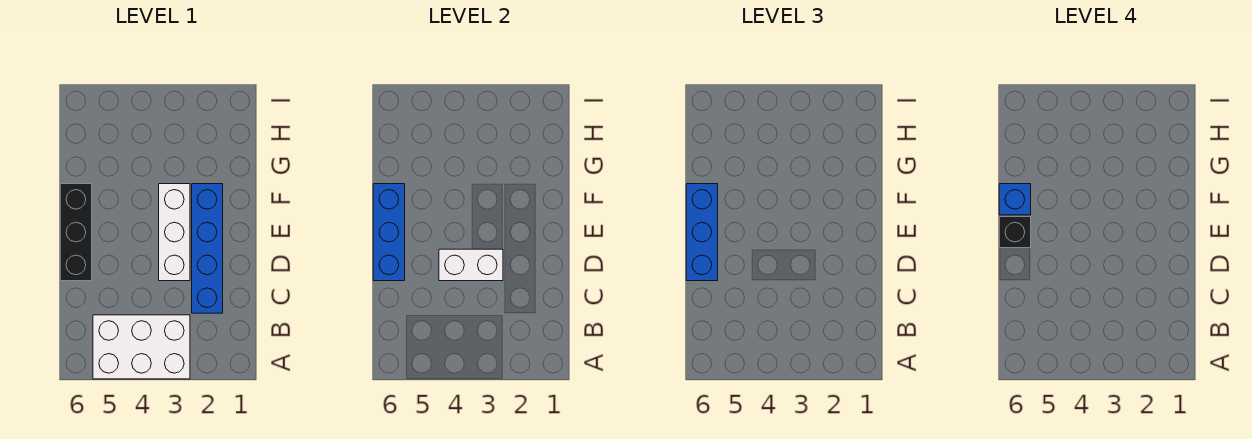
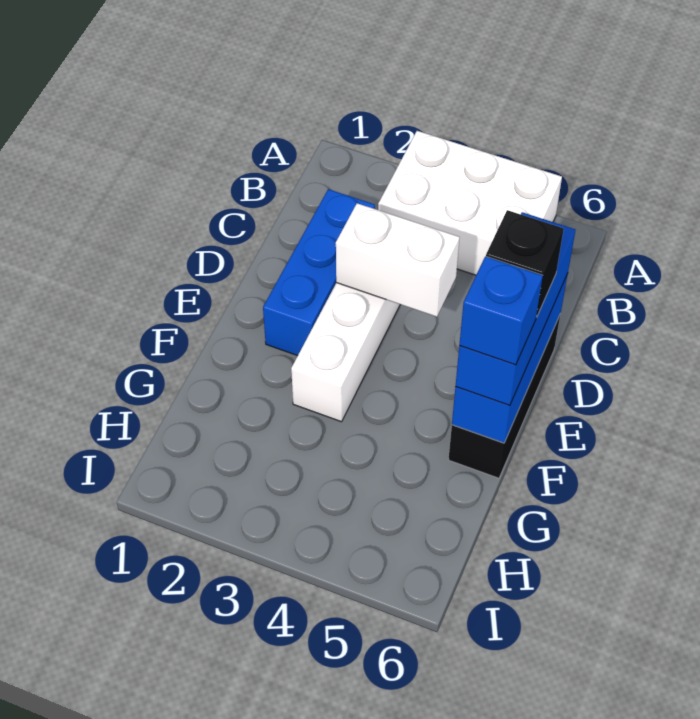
blue 1x4 brick [192,184,223,313] -> blue 1x3 brick [263,189,375,356]

